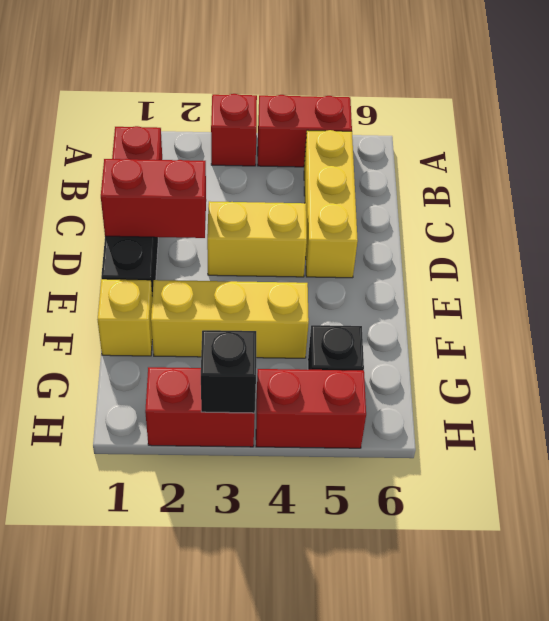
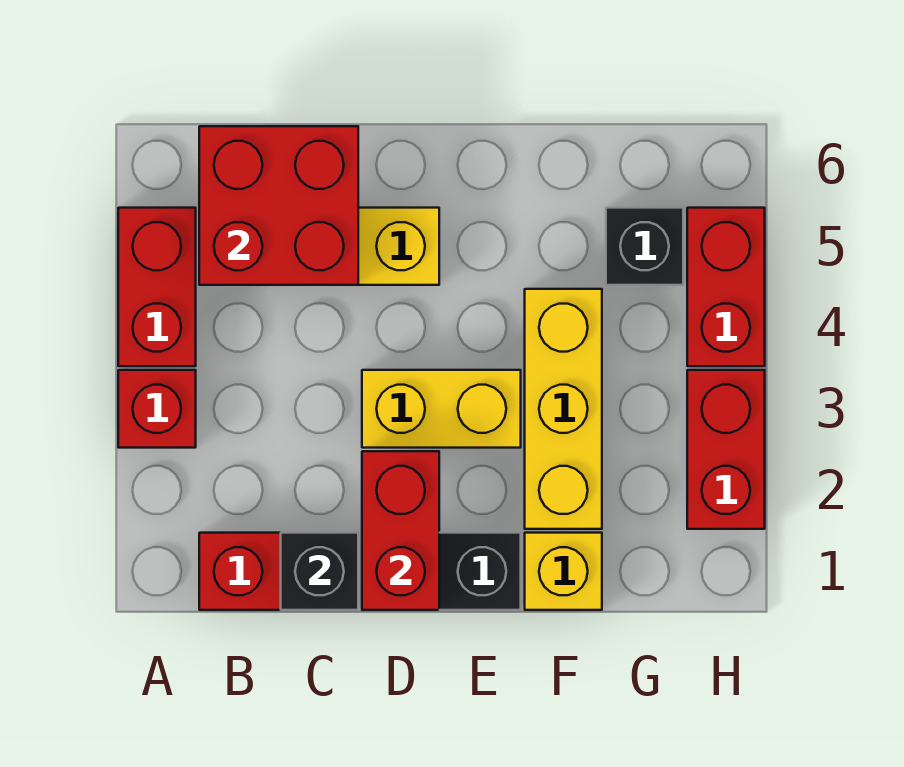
none -> red 2x2 brick [199,126,358,285]
yellow 1x2 brick [207,201,307,277] -> yellow 1x2 brick turned to [362,370,521,448]
black 1x1 brick [201,330,256,413] -> black 1x1 brick moved to [281,533,358,610]

